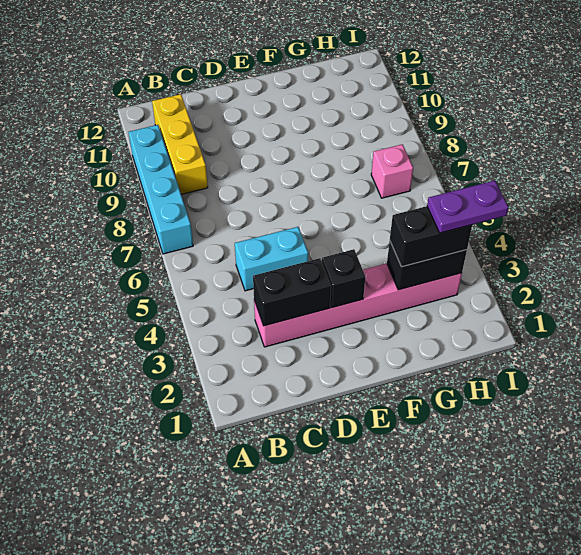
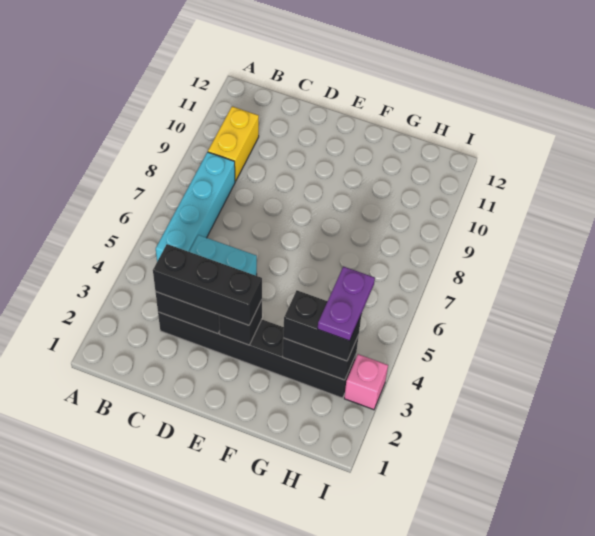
cyan 1x4 brick [128,125,193,254] -> cyan 1x4 brick moved to [156,152,235,261]
yellow 1x3 brick [152,94,208,194] -> yellow 1x2 brick [208,106,259,181]
pink 1x6 brick [254,264,462,347] -> black 1x6 brick [158,312,356,398]
none -> black 1x3 brick [153,244,262,325]
purple 1x2 plate [427,181,509,233] -> purple 1x2 plate turned to [318,266,375,341]
pink 1x1 brick [371,144,413,198] -> pink 1x1 brick moved to [344,354,388,410]

